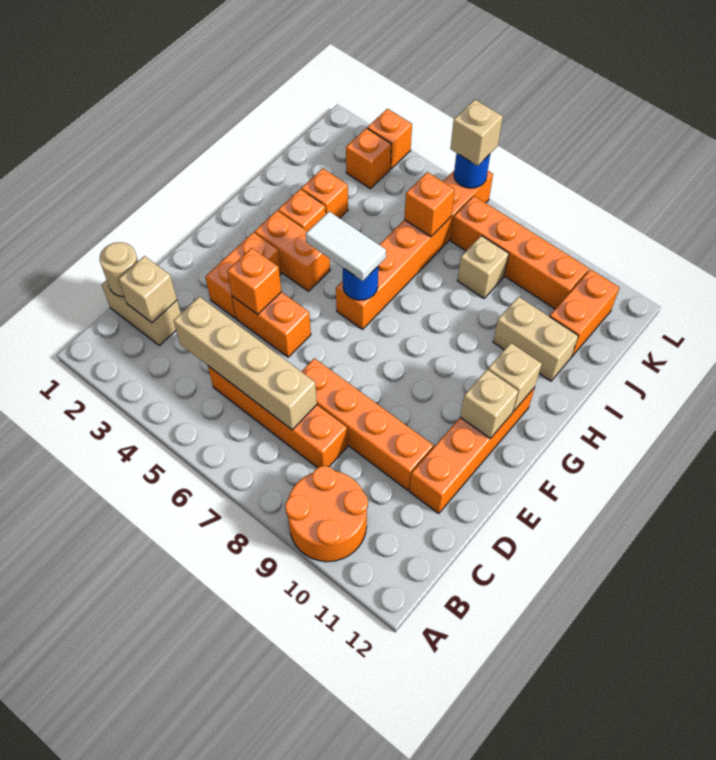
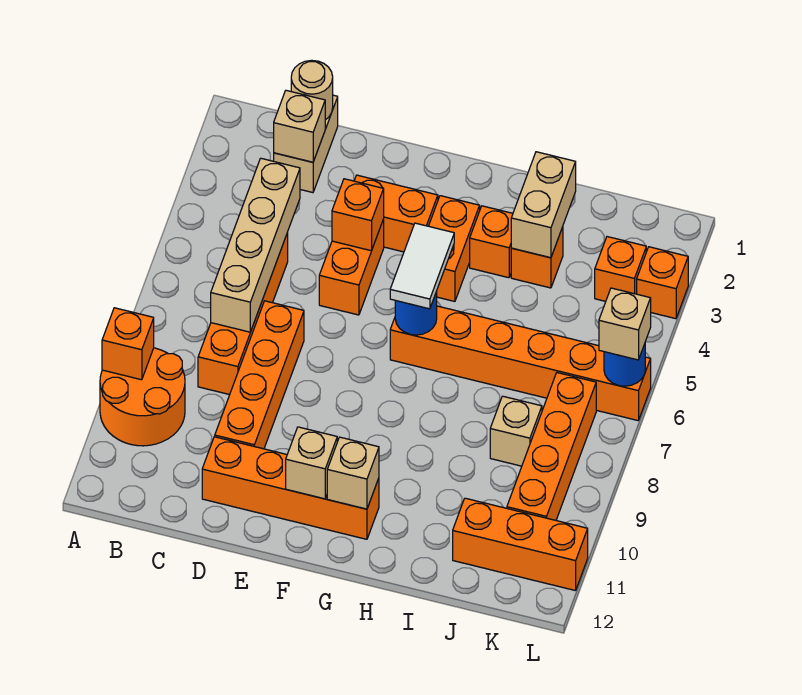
tan 1x2 brick [493,297,578,381] -> tan 1x2 brick moved to [511,152,576,258]
orange 1x1 brick [404,172,455,237] -> orange 1x1 brick moved to [102,308,154,380]
orange 1x2 brick [550,269,620,357] -> orange 1x3 brick [453,498,588,591]

